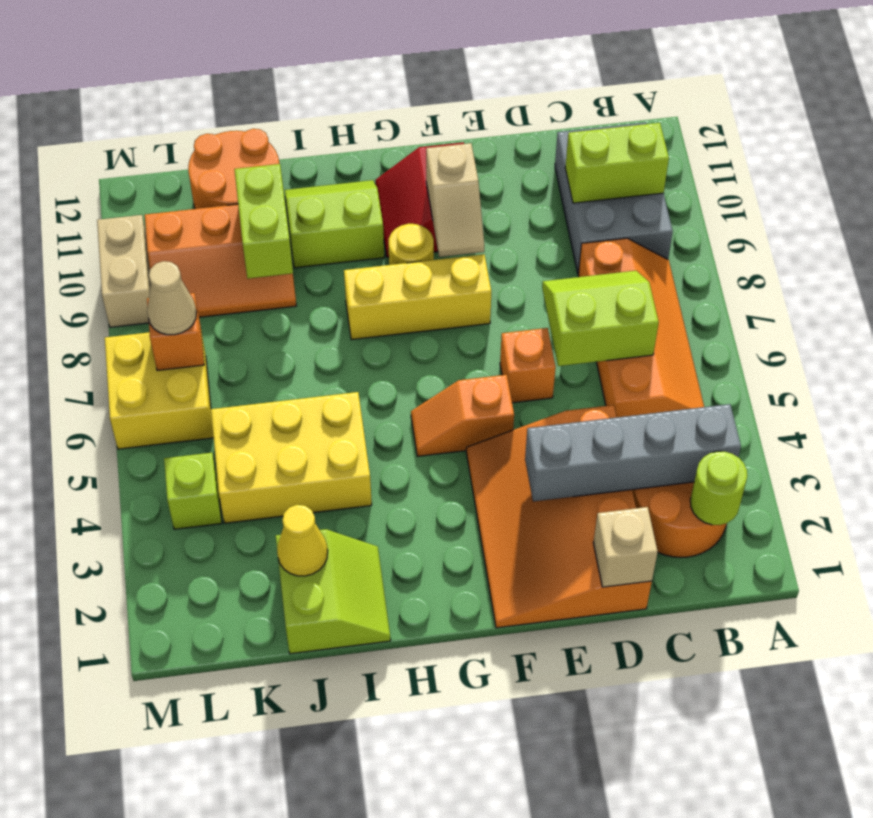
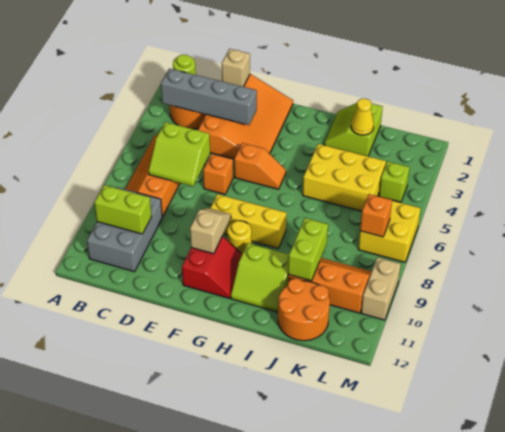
tan 1x1 cone [147,261,197,335] -> none

